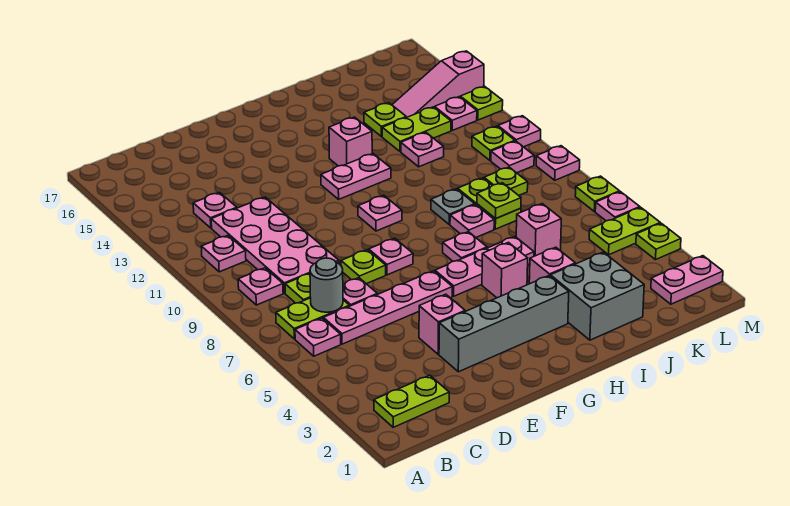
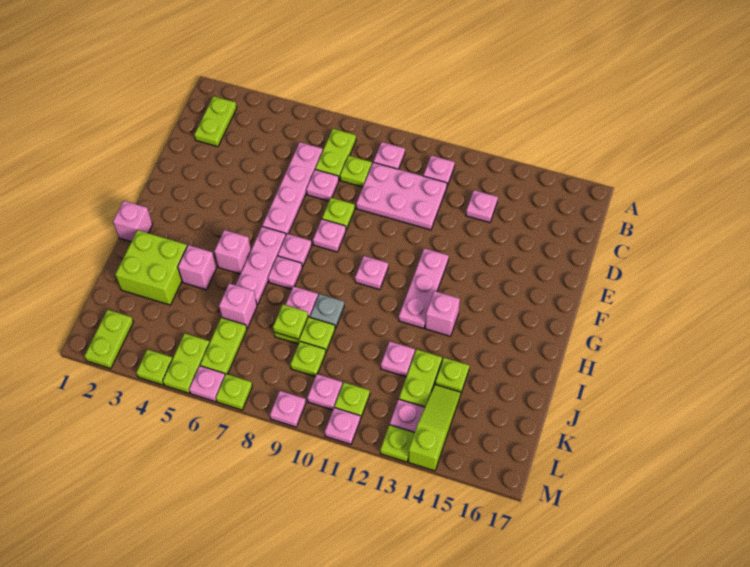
pink 1x1 plate [295,318,341,356] -> pink 1x1 plate moved to [278,234,312,267]
grey 1x1 round brick [310,258,343,312] -> none
pink 2x4 plate [211,197,339,293] -> pink 2x3 plate [356,162,447,230]
grey 1x4 brick [439,276,569,372] -> none
pink 1x1 brick [419,294,465,354] -> pink 1x1 brick moved to [113,201,153,242]
pink 1x2 plate [321,154,391,199] -> pink 1x3 plate [399,248,449,328]
grey 2x2 brick [550,252,644,340] -> lime 2x2 brick [115,230,187,305]
none -> lime 1x2 plate [200,317,247,375]
pink 1x3 slope [392,51,484,117] -> lime 1x3 slope [408,384,461,471]
pink 1x2 plate [651,256,723,304] -> lime 1x2 plate [84,310,133,369]

